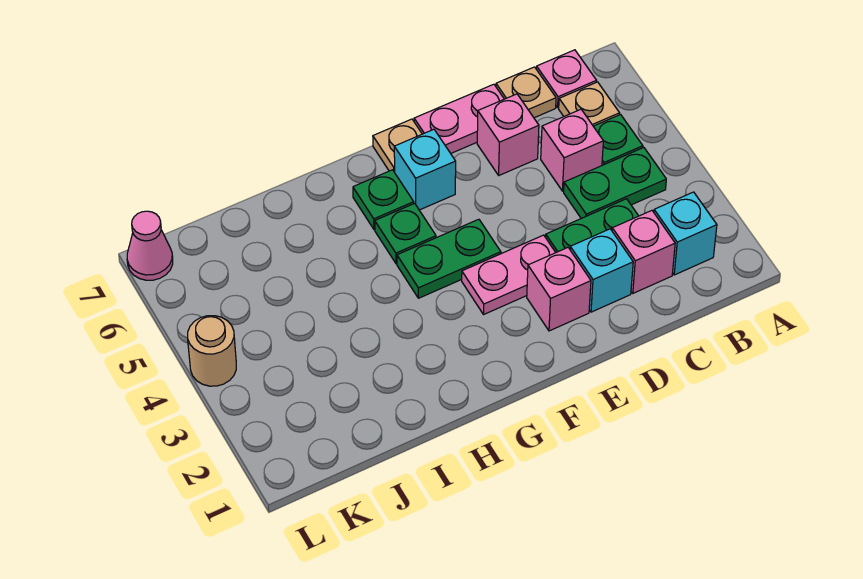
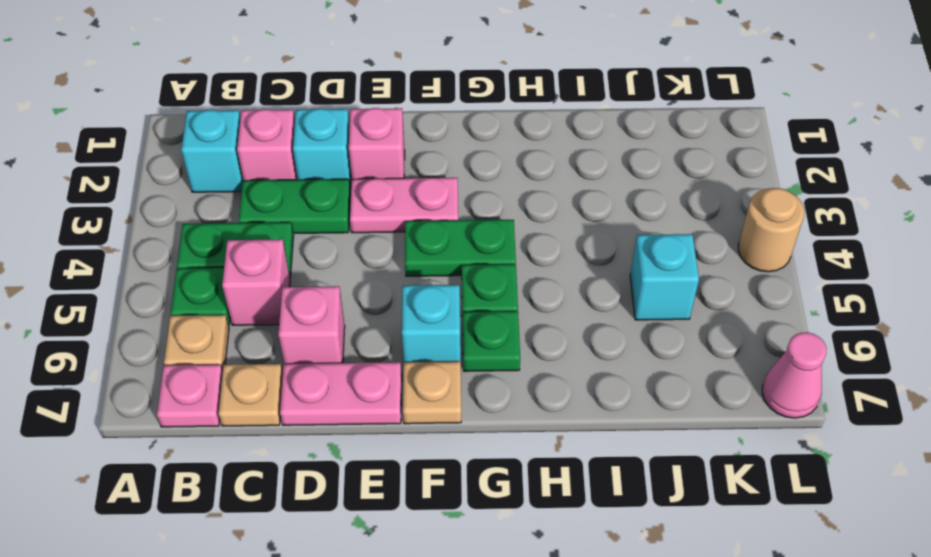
none -> cyan 1x1 brick [630,234,699,320]

